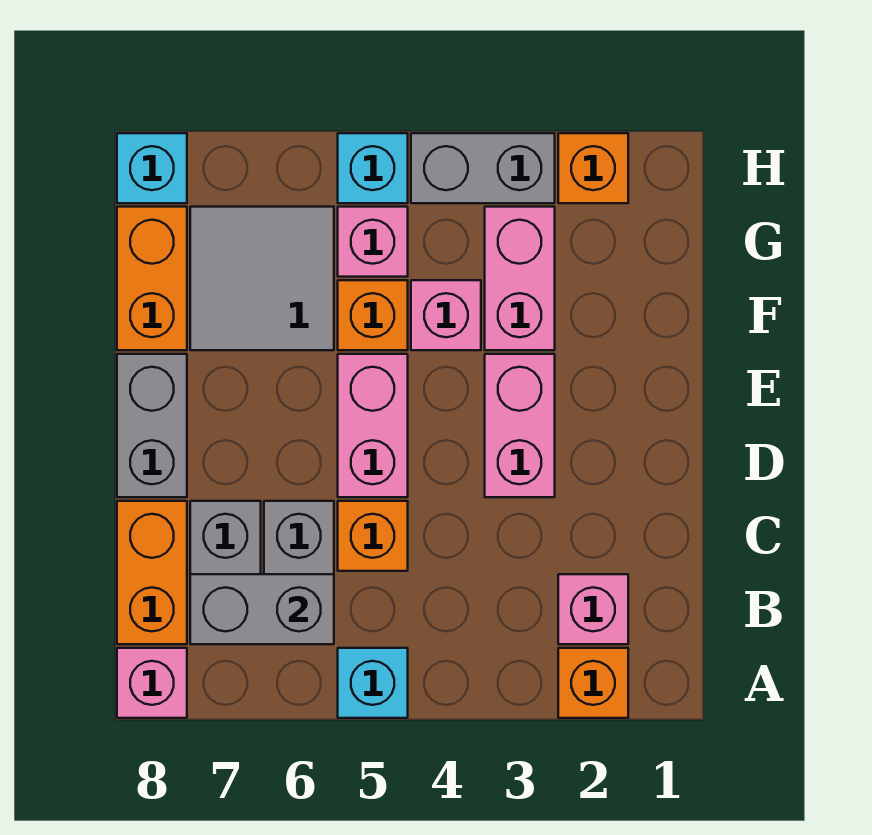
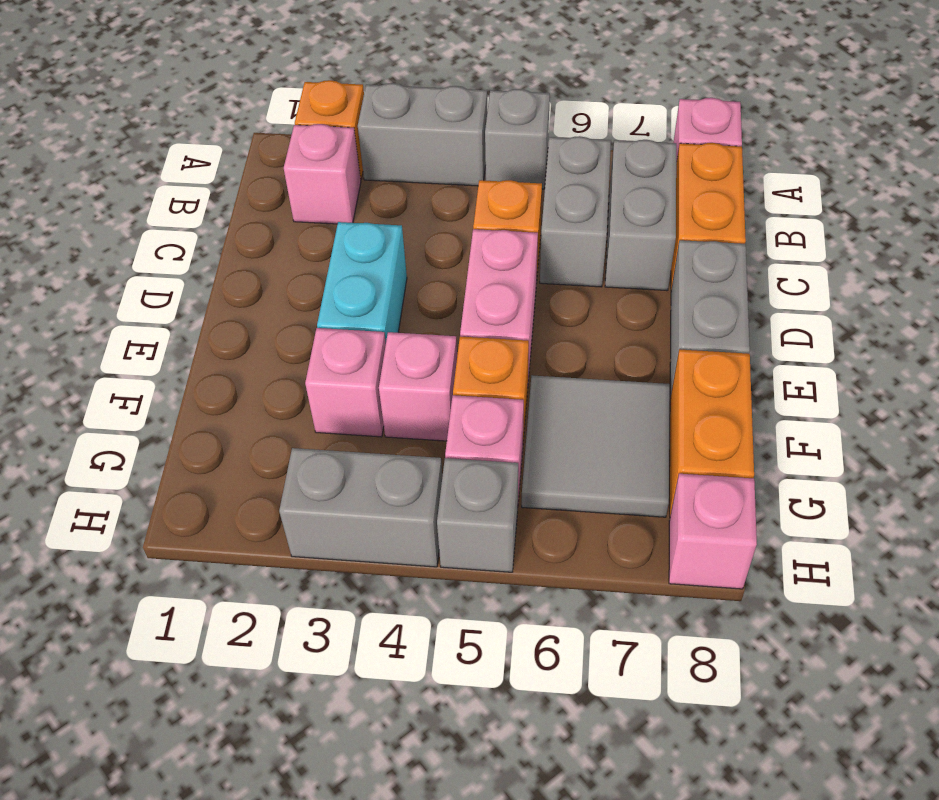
cyan 1x1 brick [338,648,408,718] -> grey 1x1 brick [485,89,550,189]
grey 1x2 brick [190,574,334,644] -> grey 1x2 brick moved to [358,83,487,186]
pink 1x2 brick [485,354,555,497] -> cyan 1x2 brick [317,222,407,341]
pink 1x2 brick [485,207,555,350] -> pink 1x1 brick [305,328,386,437]
orange 1x1 brick [558,133,628,203] -> none
cyan 1x1 brick [338,133,408,203] -> grey 1x1 brick [437,458,518,572]
cyan 1x1 brick [117,133,187,203] -> pink 1x1 brick [669,474,757,589]

